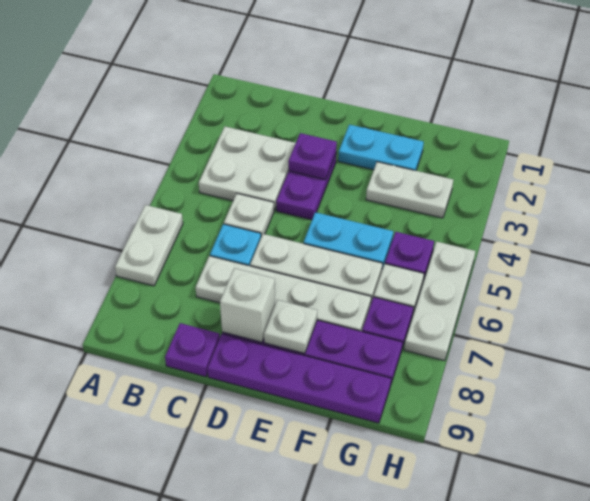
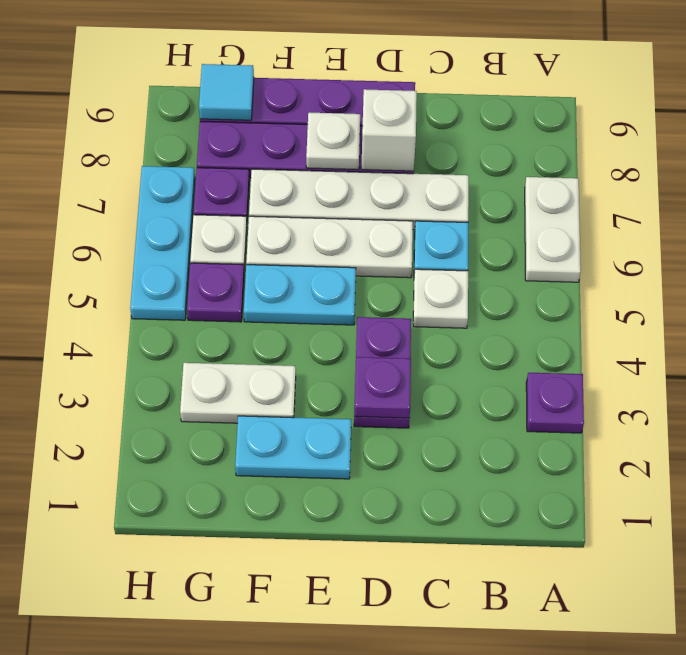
white 2x2 plate [199,127,296,210] -> none
purple 1x1 plate [165,323,220,377] -> purple 1x1 plate moved to [526,373,584,433]
none -> cyan 1x1 tile [199,64,254,120]
white 1x3 plate [404,242,475,361] -> cyan 1x3 plate [130,166,195,320]

